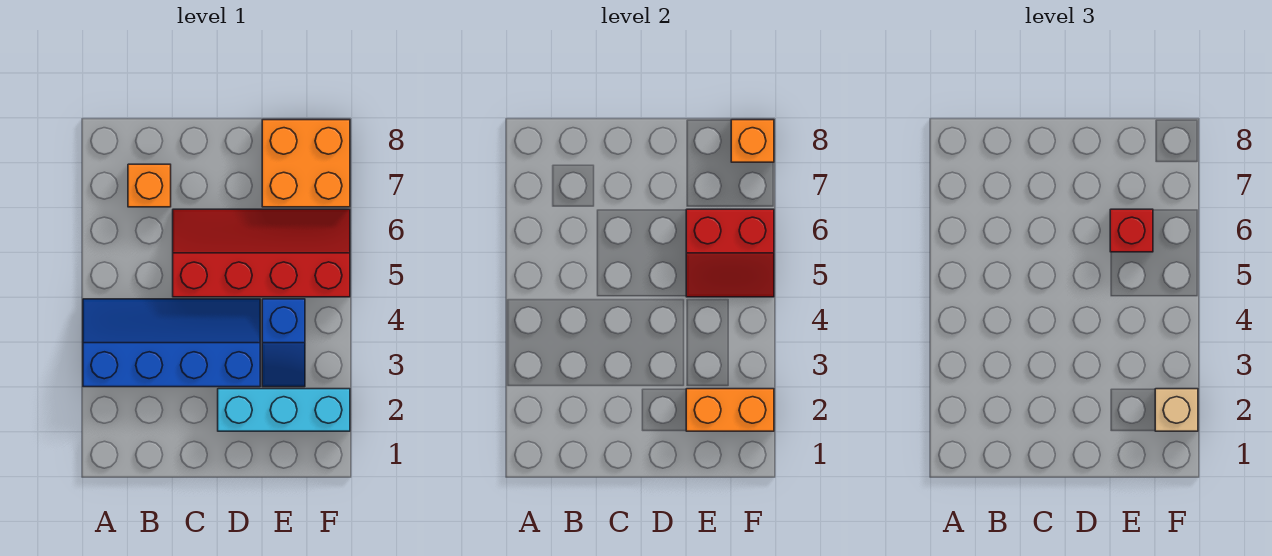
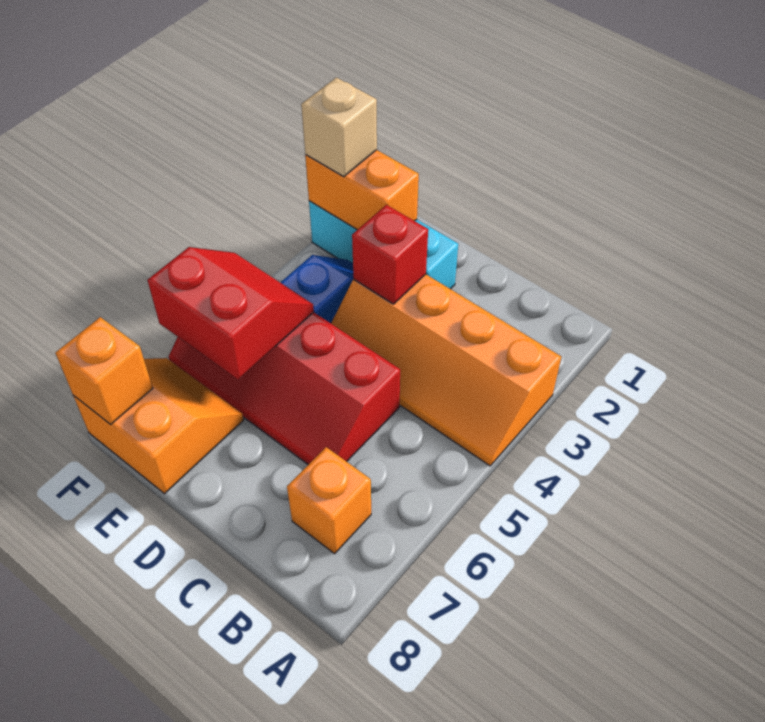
blue 2x4 slope [83,299,260,387] -> orange 2x4 slope [331,274,561,466]
red 1x1 brick [1110,209,1153,252] -> red 1x1 brick moved to [352,205,428,304]
orange 2x2 brick [262,120,350,207] -> orange 2x2 slope [74,358,244,494]

